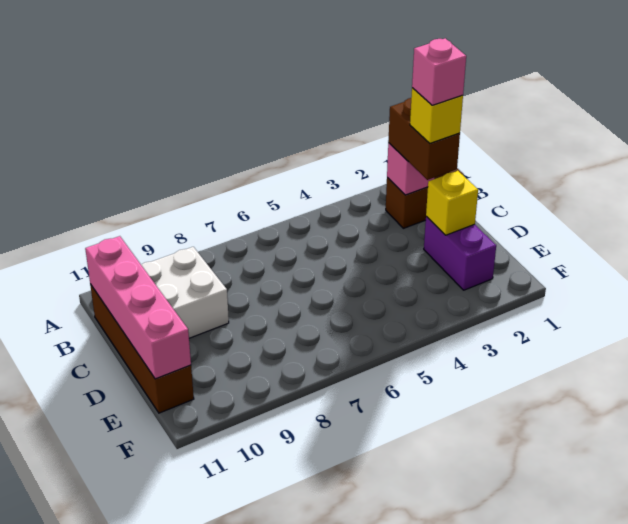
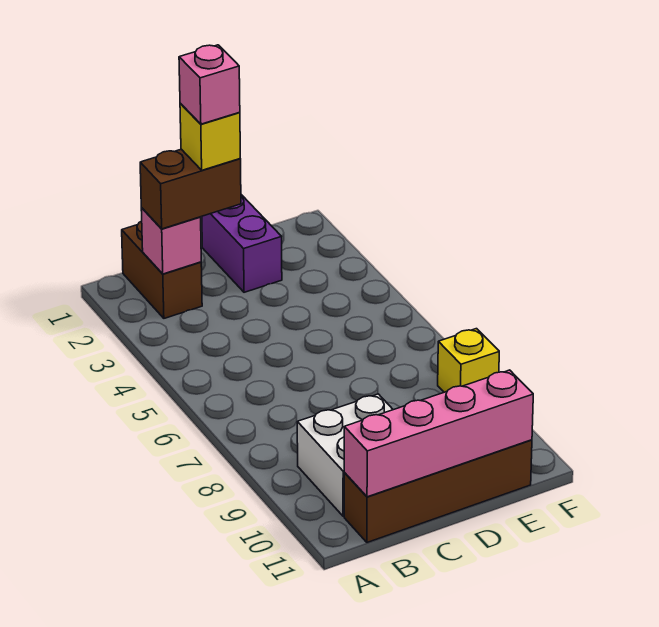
purple 1x2 brick [424,217,496,290] -> purple 1x2 brick turned to [202,195,282,292]
yellow 1x1 brick [426,171,478,235] -> yellow 1x1 brick moved to [438,329,499,392]

